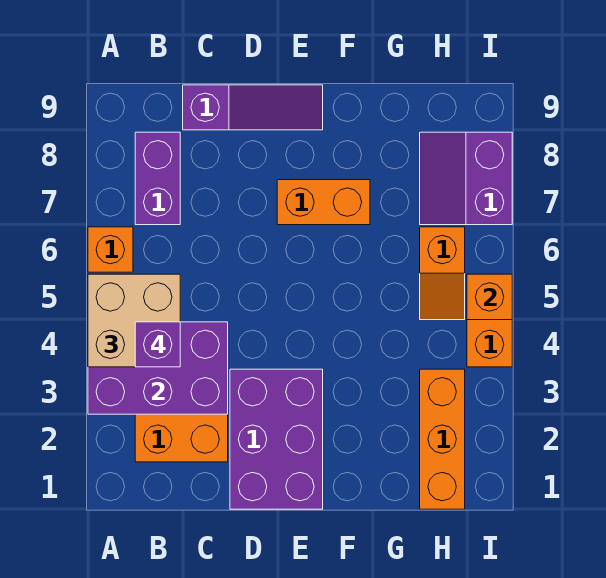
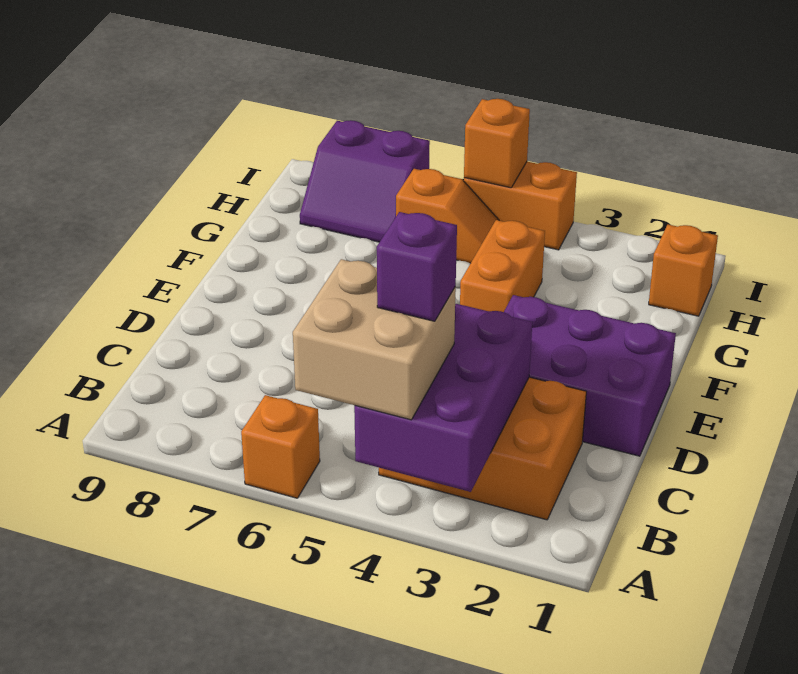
purple 1x2 brick [135,132,180,225] -> none
purple 1x3 slope [183,85,323,130] -> none
orange 1x2 brick [277,180,370,225] -> orange 1x2 brick moved to [460,220,545,312]
orange 1x3 brick [420,369,465,509] -> orange 1x1 brick [649,225,718,316]

